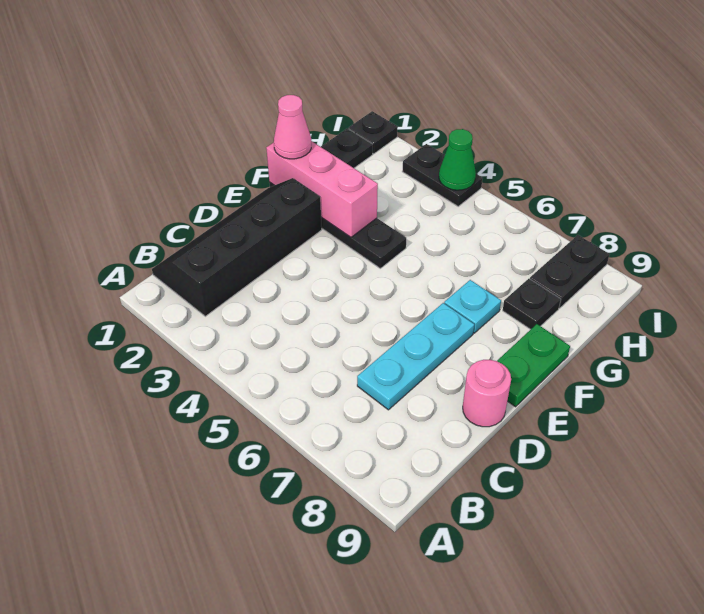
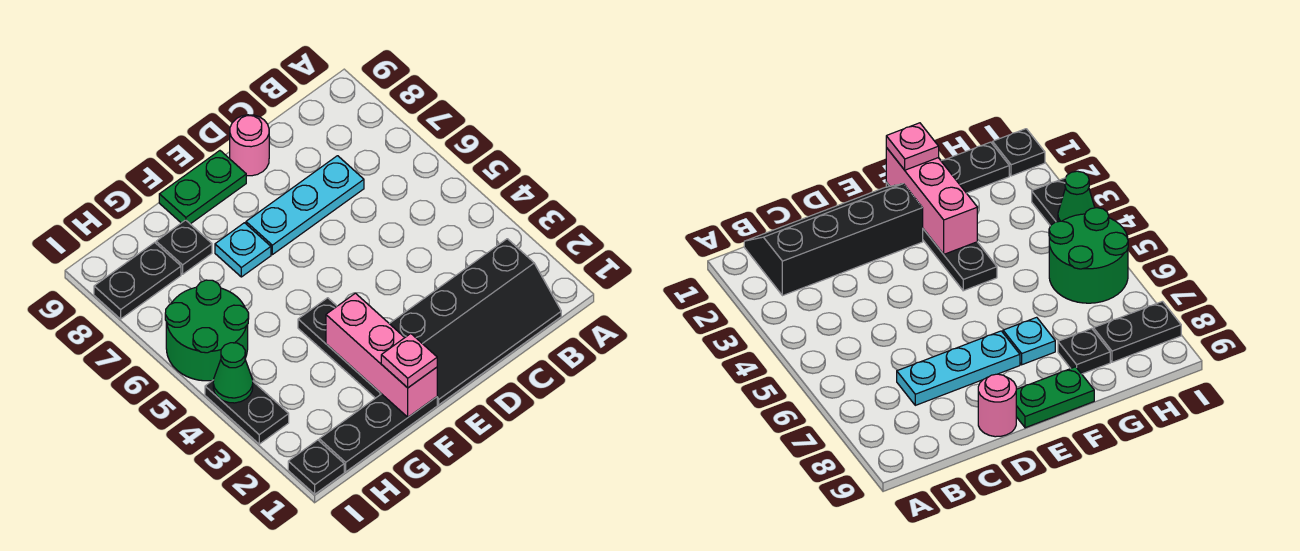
pink 1x1 cone [274,95,311,159] -> pink 1x1 plate [381,334,437,388]
none -> green 2x2 round brick [165,280,249,381]

